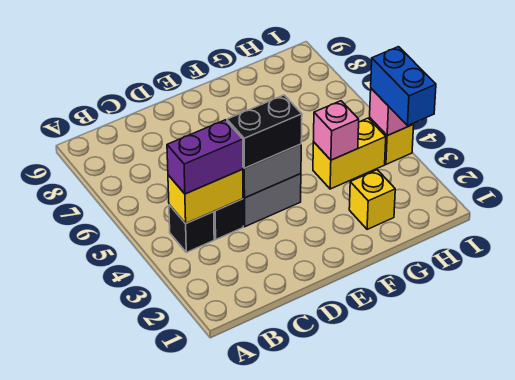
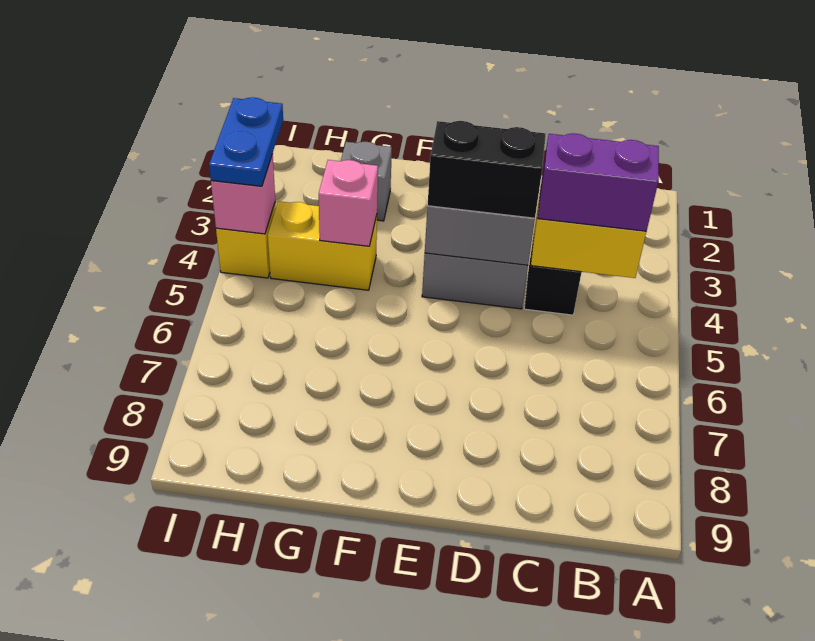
black 1x1 brick [169,205,214,252] -> none
yellow 1x1 brick [349,170,395,229] -> grey 1x1 brick [341,142,392,221]
blue 1x2 brick [371,47,436,126] -> blue 1x2 plate [209,97,283,186]

